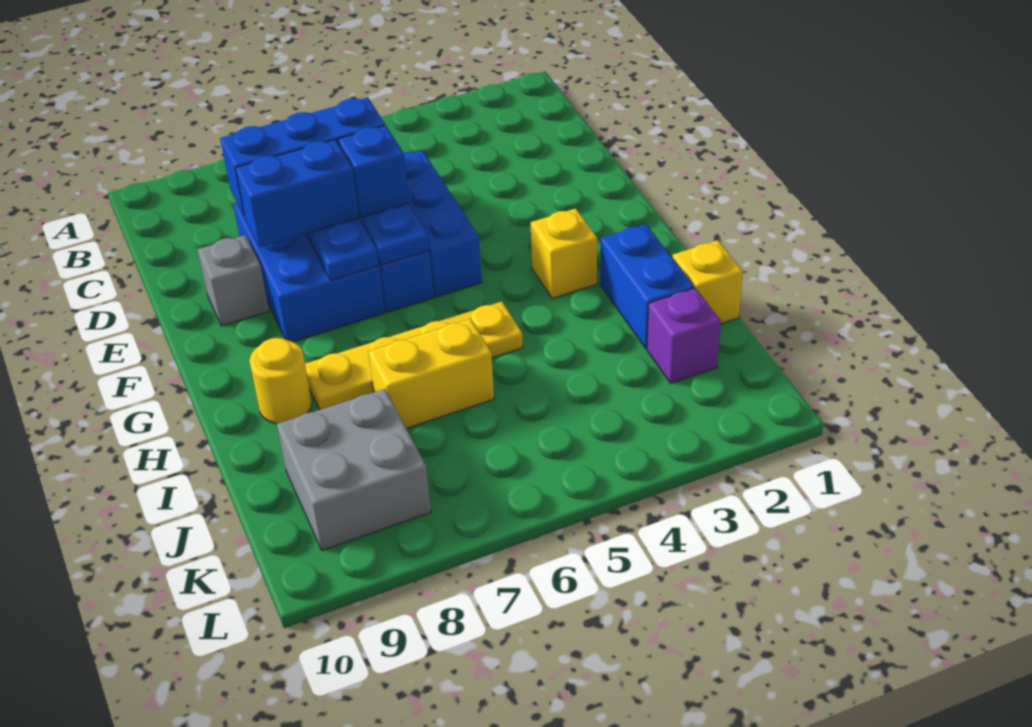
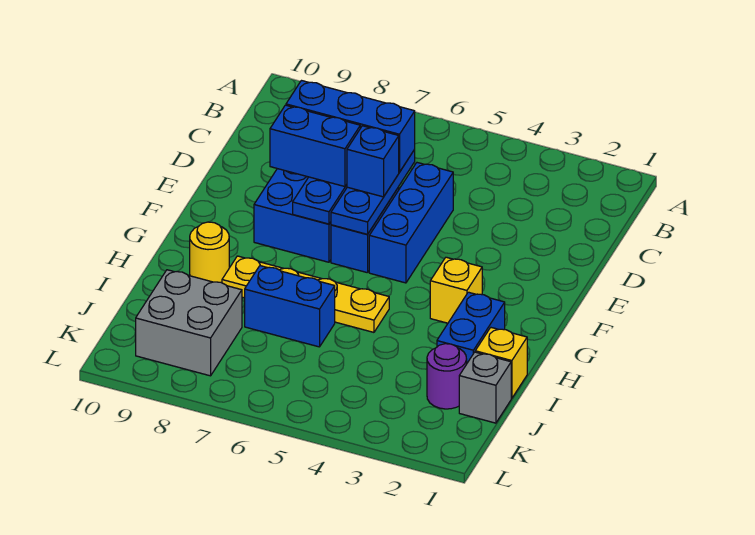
grey 1x1 brick [197,235,269,326] -> grey 1x1 brick moved to [459,352,511,423]
yellow 1x2 brick [368,319,494,428] -> blue 1x2 brick [245,266,335,347]
purple 1x1 brick [647,288,721,383] -> purple 1x1 round brick [427,344,467,409]

